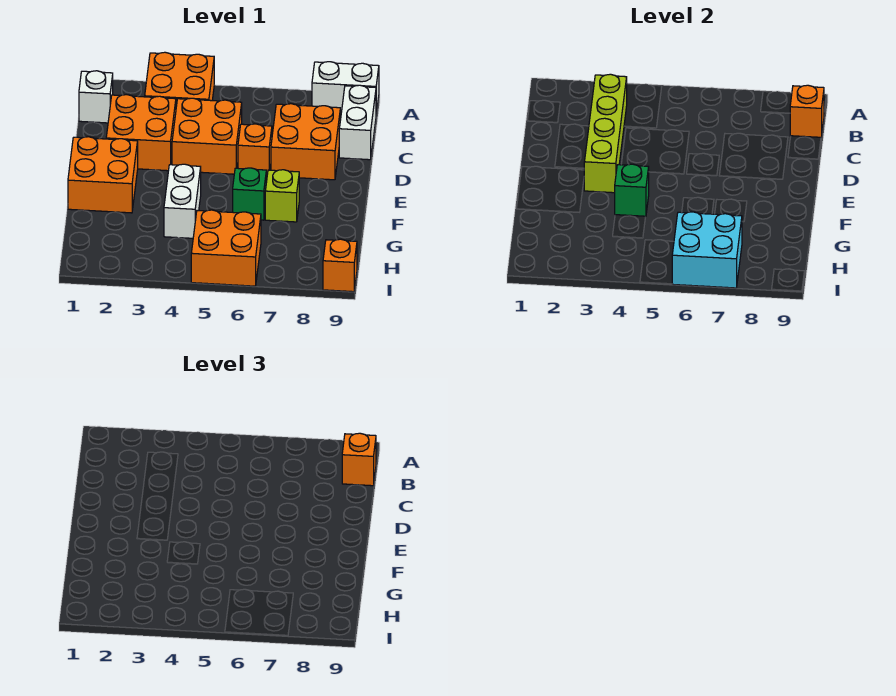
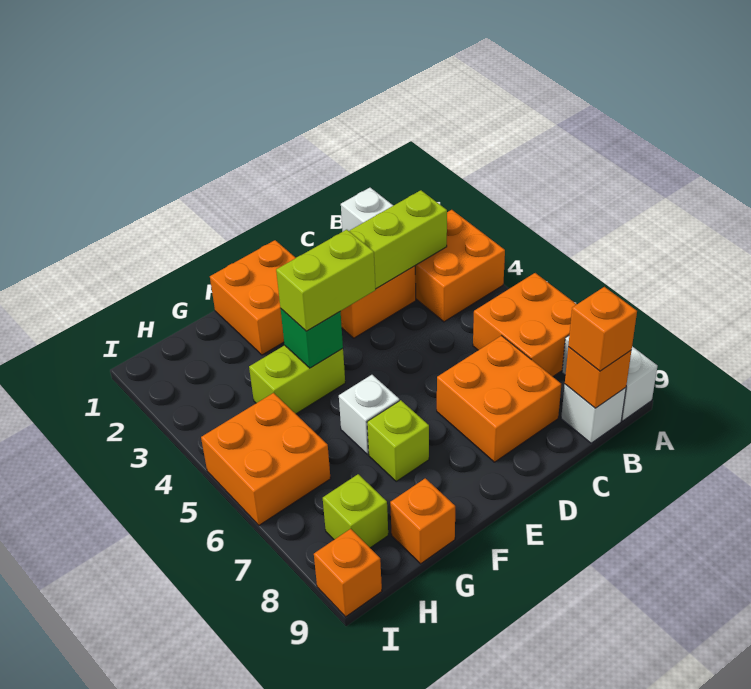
white 1x2 brick [339,85,376,160] -> white 1x1 brick [561,384,626,443]
orange 2x2 brick [172,98,242,174] -> orange 2x2 brick moved to [473,273,577,377]
orange 1x1 brick [238,124,272,176] -> orange 1x1 brick moved to [390,478,455,564]
none -> lime 1x2 brick [276,230,375,331]
white 1x2 brick [164,164,201,238] -> lime 1x2 brick [249,345,345,414]
green 1x1 brick [233,168,266,220] -> white 1x1 brick [339,375,399,454]
cyan 2x2 brick [672,212,742,288] -> none
none -> lime 1x1 brick [323,474,388,548]

